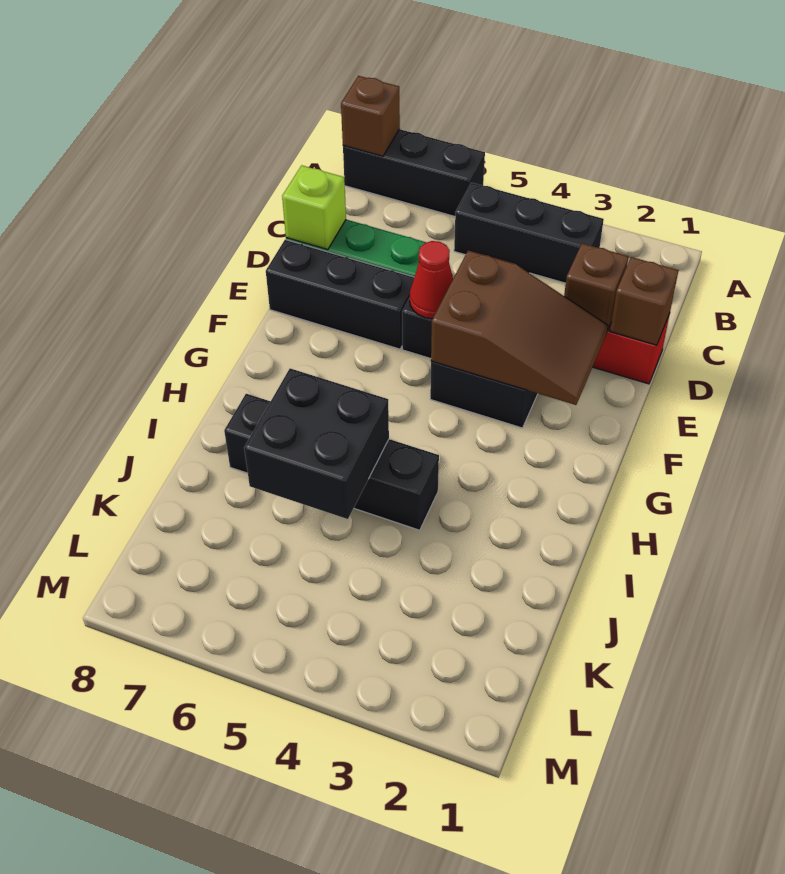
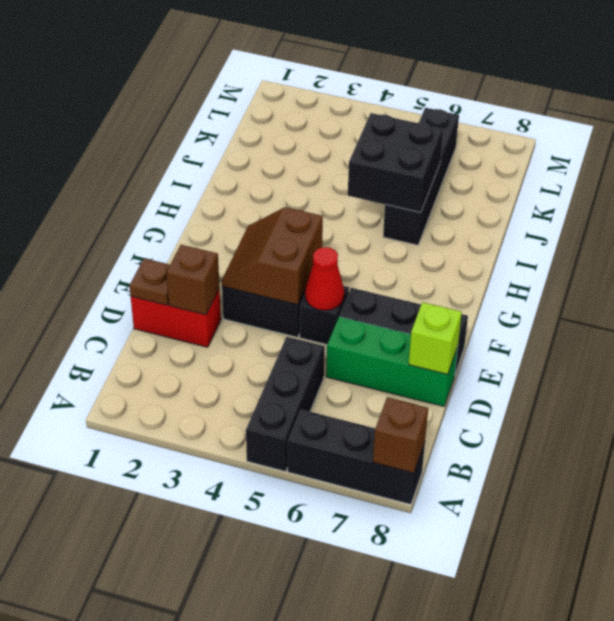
black 1x3 brick [454,183,604,283] -> black 1x3 brick turned to [246,337,325,471]
brown 1x1 brick [610,257,679,345] -> brown 1x1 plate [129,258,170,305]
brown 2x3 slope [431,251,608,405] -> brown 2x2 slope [222,207,323,305]
black 1x4 brick [224,394,439,530] -> black 1x4 brick turned to [383,108,459,245]

